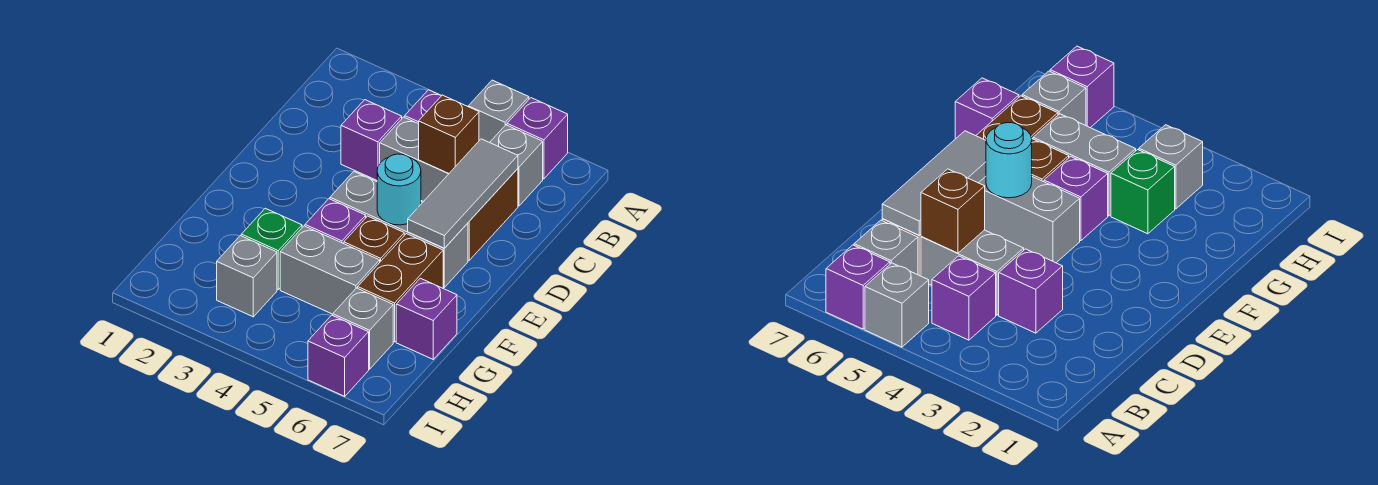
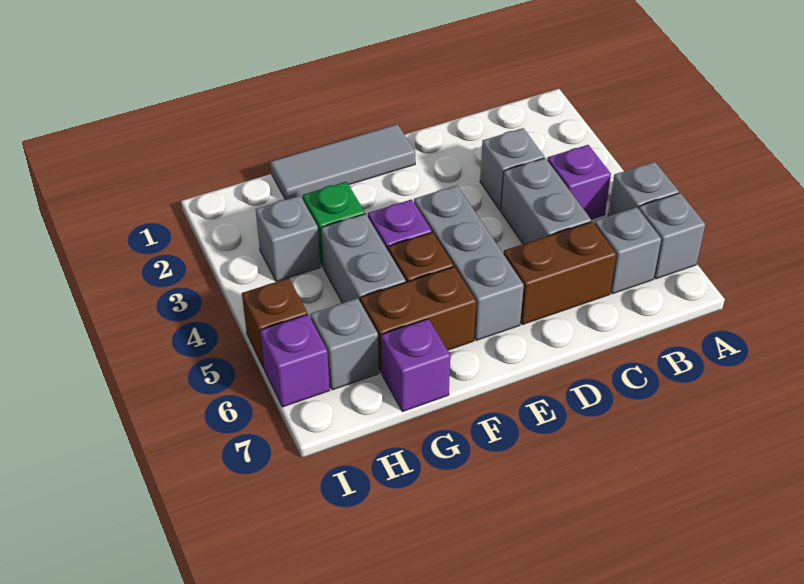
purple 1x1 brick [507,98,568,179] -> grey 1x1 brick [639,193,705,279]
purple 1x1 brick [341,100,402,180] -> grey 1x1 brick [480,128,544,210]
brown 1x1 brick [419,95,479,174] -> brown 1x1 brick moved to [242,278,307,368]
grey 1x3 tile [408,139,518,248] -> grey 1x3 tile moved to [271,124,415,200]
cyan 1x1 round brick [377,154,421,225] -> none

